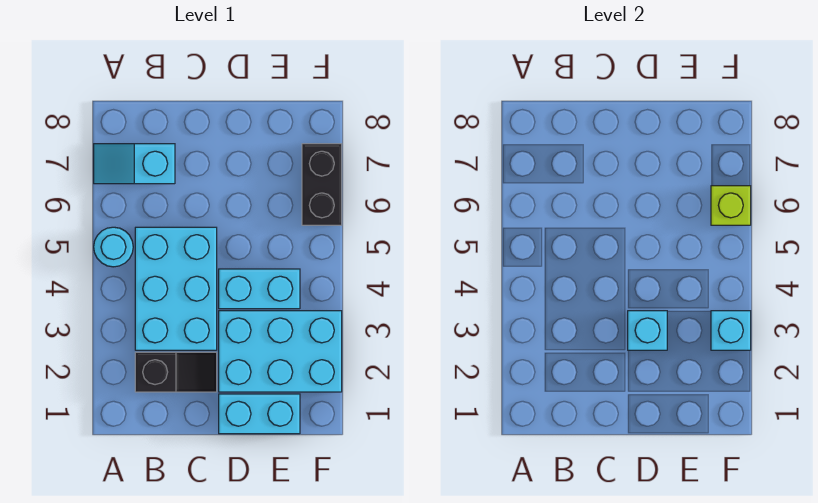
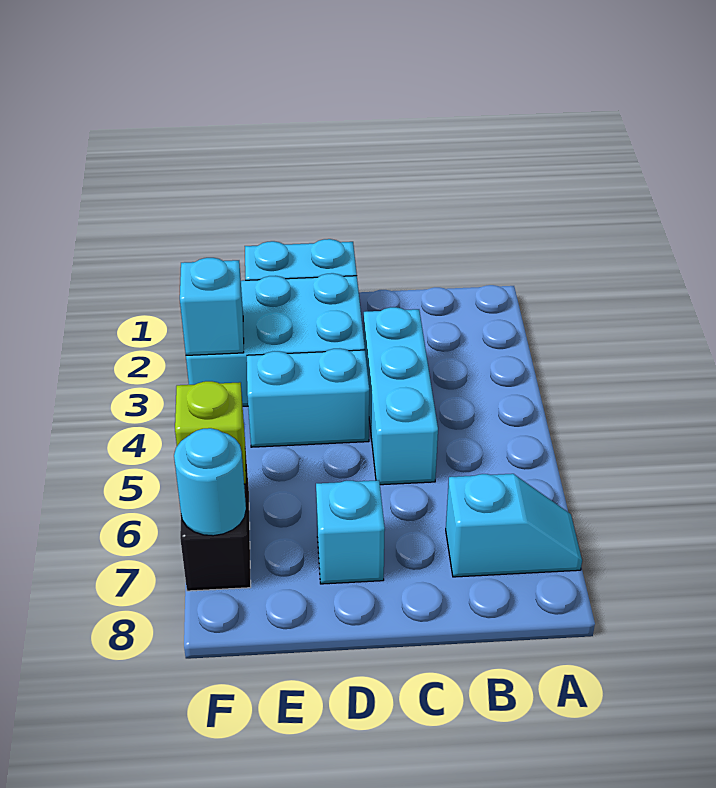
cyan 1x1 round brick [94,227,133,267] -> cyan 1x1 round brick moved to [174,428,246,536]
black 1x2 slope [135,352,217,392] -> none
cyan 2x3 brick [135,227,217,350] -> cyan 1x3 brick [364,307,438,485]
cyan 1x1 brick [628,311,667,350] -> cyan 1x1 brick moved to [316,480,385,584]

